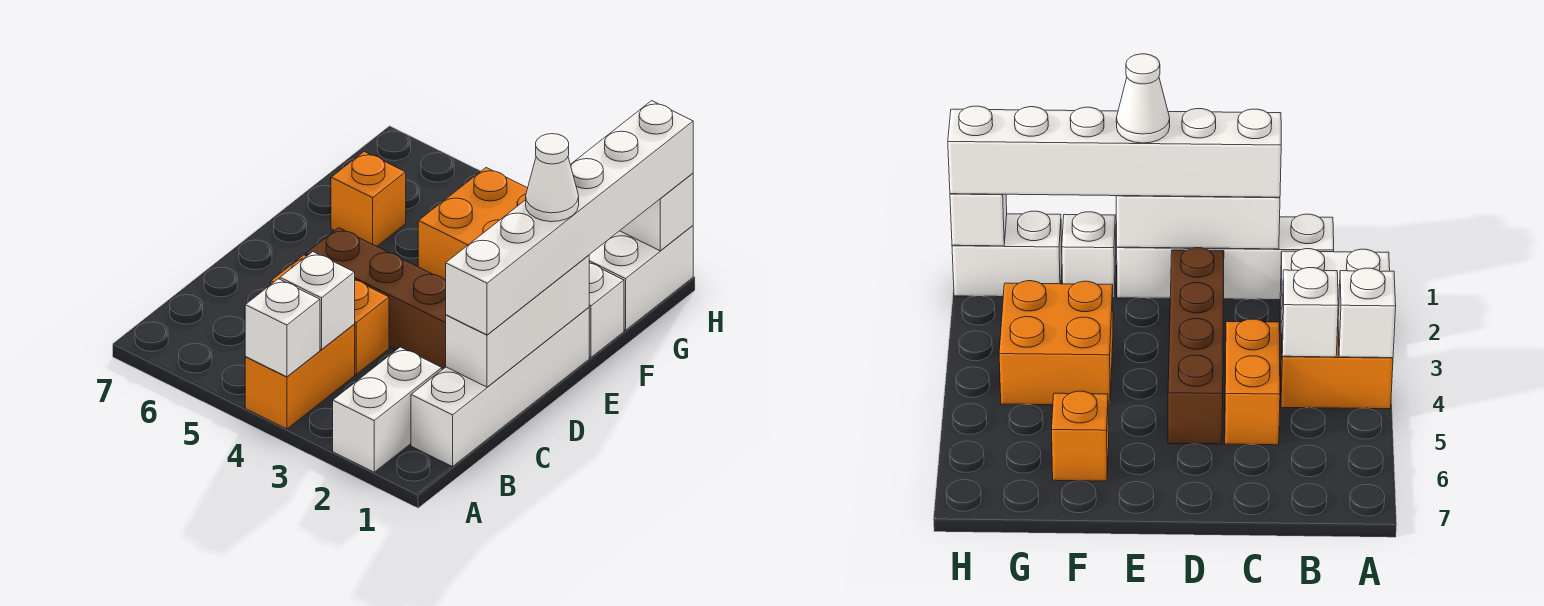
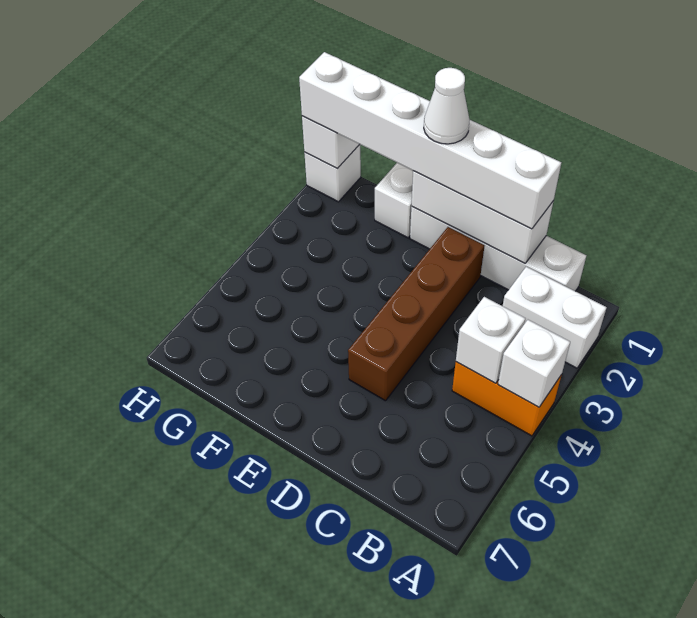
orange 1x2 brick [271,255,389,374] -> none
orange 2x2 brick [418,168,528,281] -> none
orange 1x1 brick [331,152,406,246] -> none
white 1x2 brick [589,226,693,330] -> white 1x1 brick [304,145,361,202]

